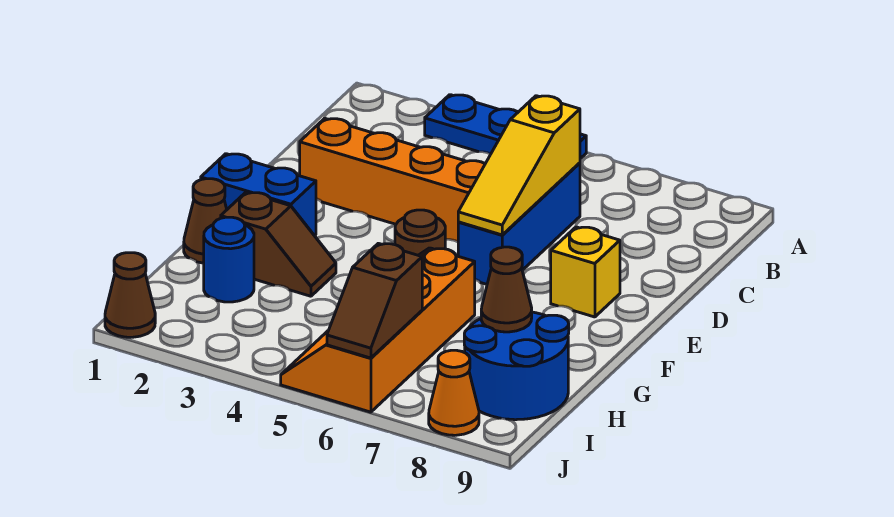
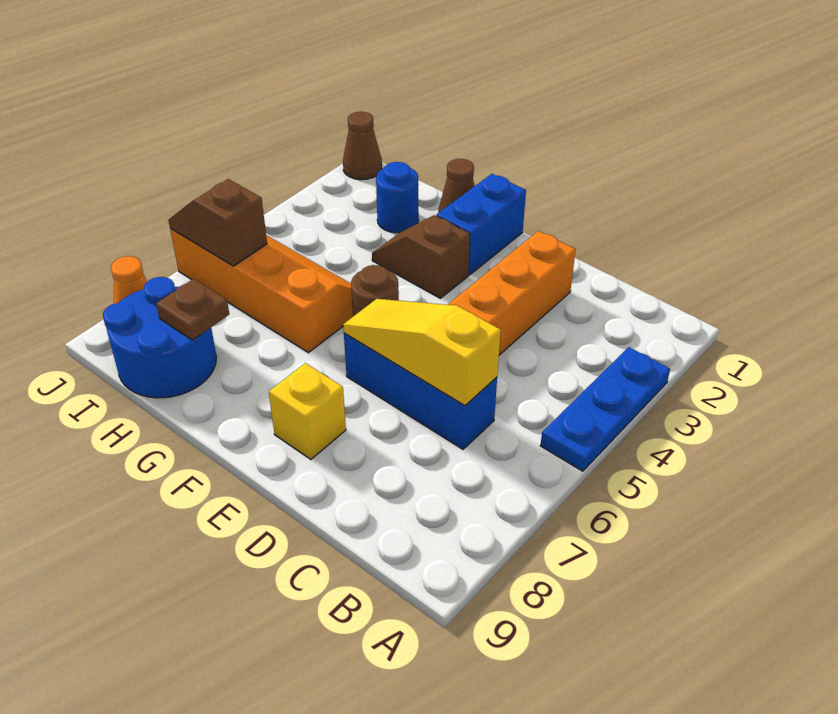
brown 1x2 slope [221,192,336,296] -> brown 1x2 slope turned to [372,215,470,298]
brown 1x1 cone [481,247,532,332] -> brown 1x1 plate [156,279,229,340]

